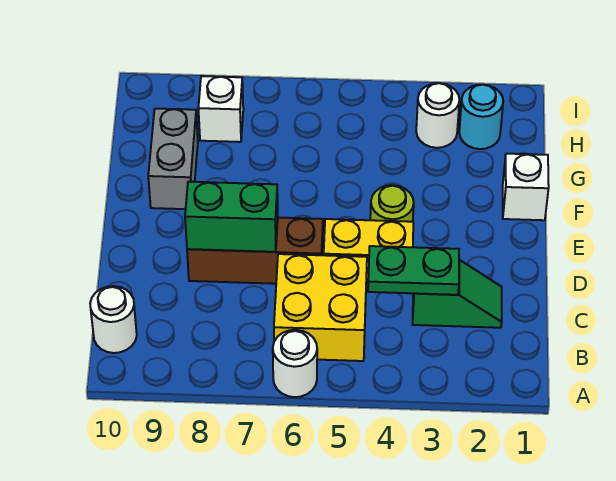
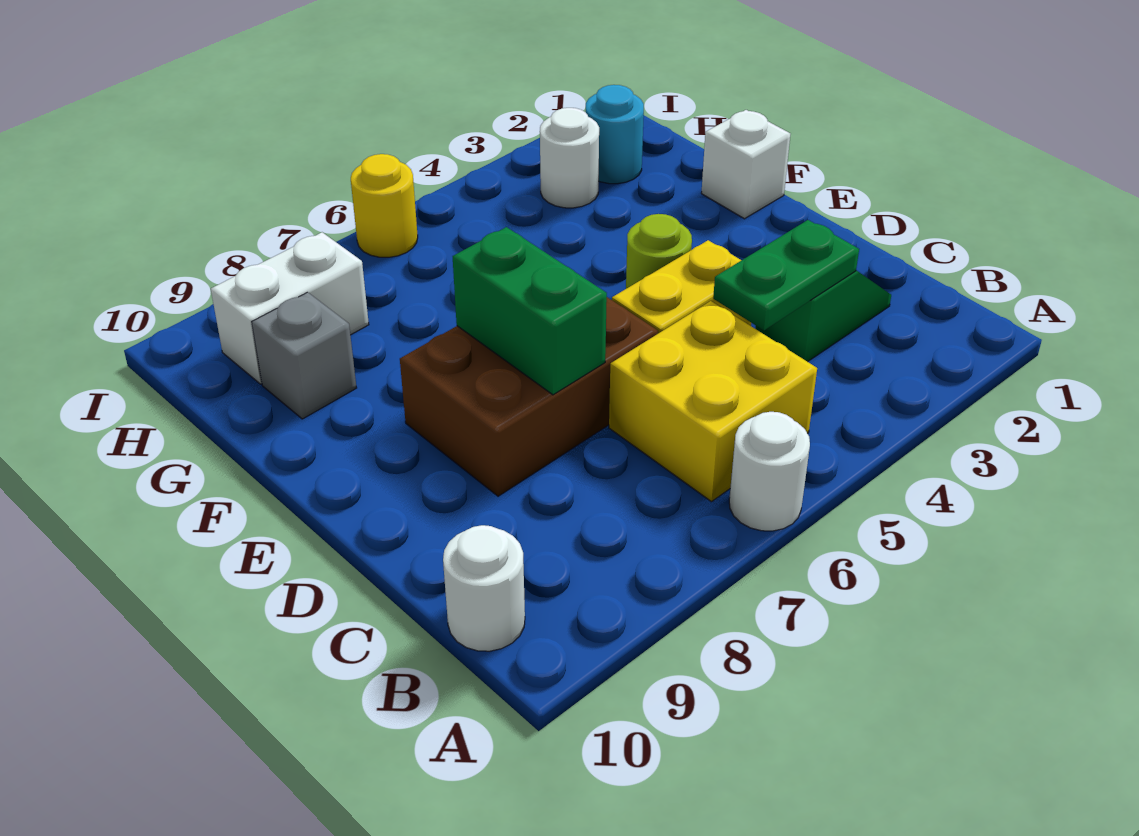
brown 1x3 brick [187,218,323,284] -> brown 2x3 brick [400,297,658,496]
green 1x2 brick [185,182,278,252] -> green 1x2 brick turned to [453,227,607,395]
grey 1x2 brick [148,109,198,209] -> grey 1x1 brick [252,292,357,419]
white 1x1 brick [198,76,243,142] -> white 1x2 brick [211,232,369,384]
none -> yellow 1x1 round brick [351,154,418,257]

